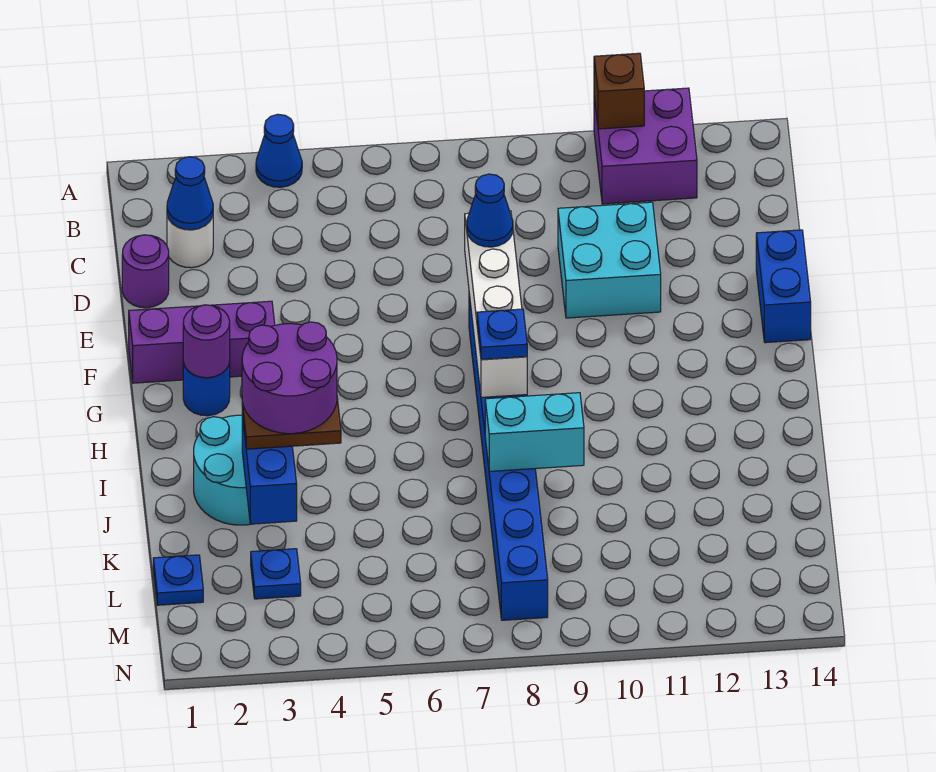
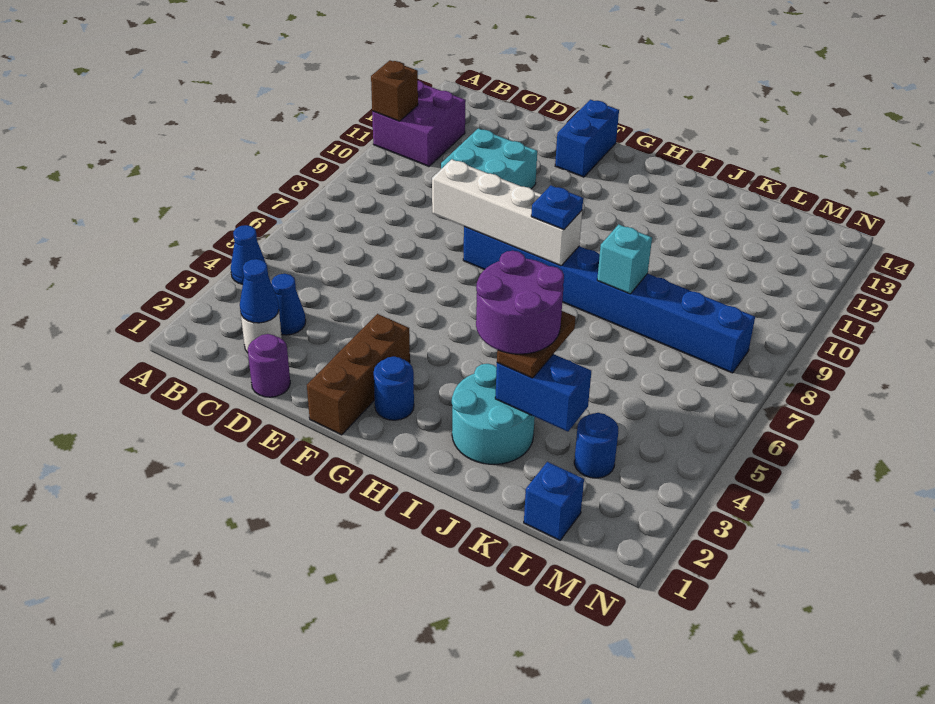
blue 1x1 cone [467,174,513,247] -> blue 1x1 cone moved to [272,274,306,335]
blue 1x2 brick [756,230,811,343] -> blue 1x2 brick turned to [555,100,619,177]
purple 1x3 brick [129,301,275,383] -> brown 1x3 brick [307,314,410,435]
purple 1x1 round brick [183,305,230,378] -> none
cyan 1x2 brick [485,393,584,471] -> cyan 1x1 brick [597,224,652,294]
blue 1x1 plate [153,555,203,605] -> blue 1x1 brick [524,462,584,540]
blue 1x1 plate [251,549,301,599] -> blue 1x1 round brick [574,413,618,478]

